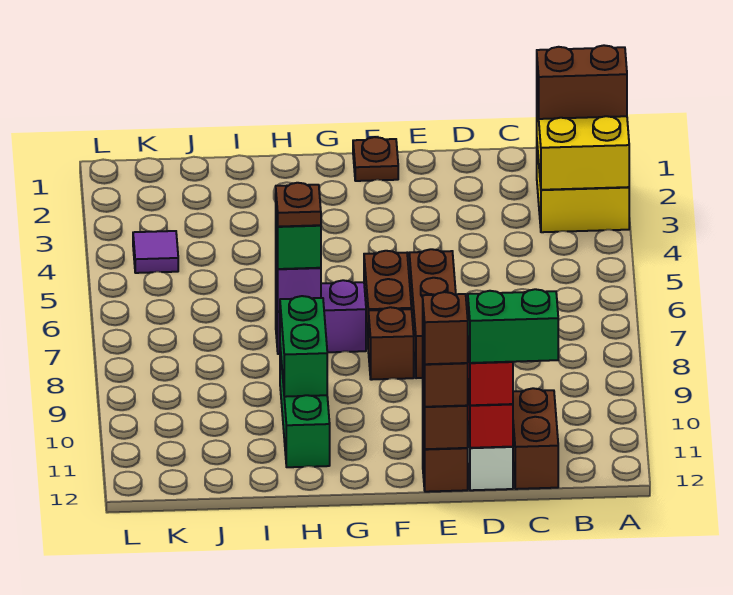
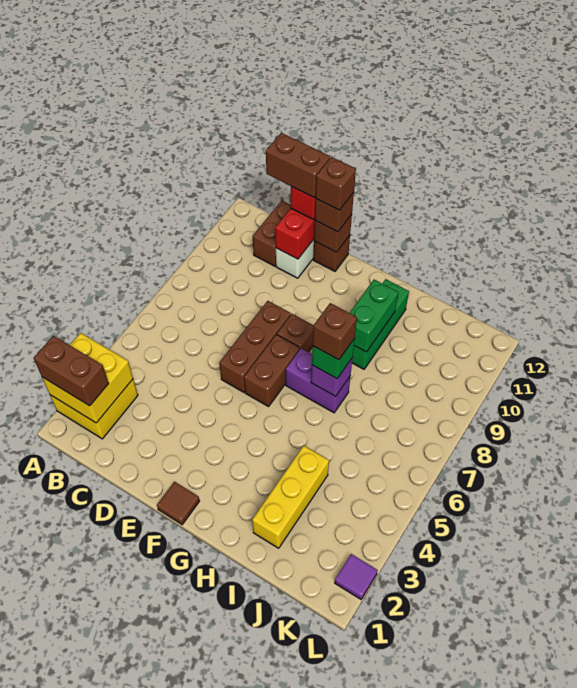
green 1x2 brick [468,289,558,363] -> brown 1x2 brick [266,133,330,197]
brown 1x1 plate [353,137,398,181] -> brown 1x1 tile [157,482,200,525]
brown 1x1 plate [276,183,321,227] -> brown 1x1 brick [313,303,357,360]
none -> yellow 1x3 brick [252,446,329,548]
purple 1x1 tile [133,231,178,273] -> purple 1x1 tile moved to [335,554,378,599]

